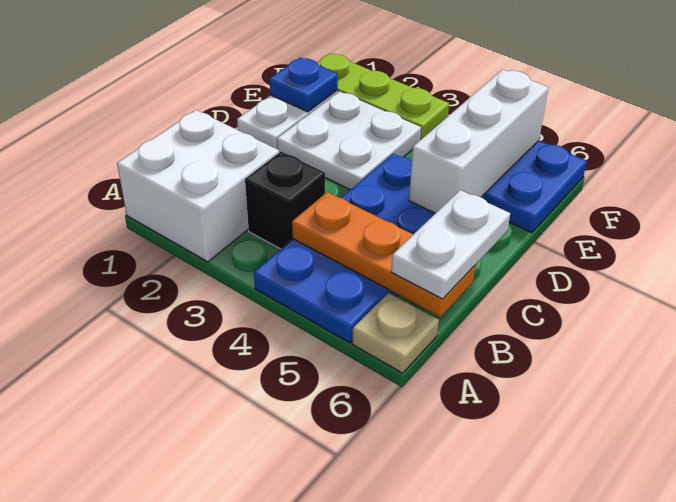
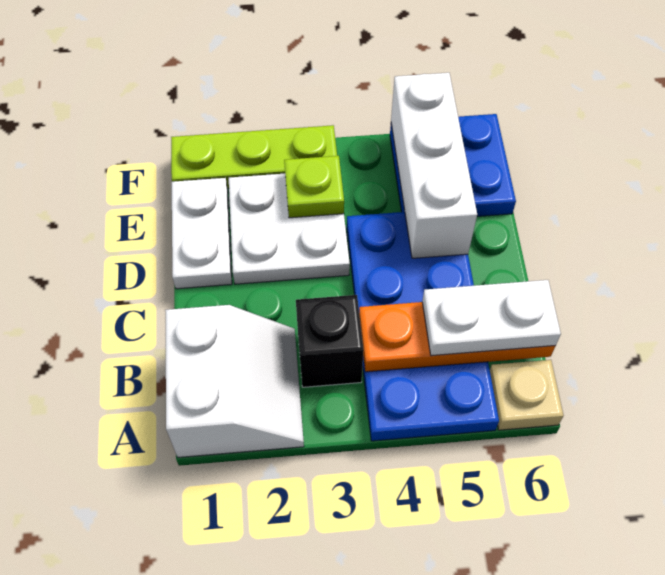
white 2x2 brick [117,110,279,262] -> white 2x2 slope [165,305,304,457]
white 1x2 plate [391,190,510,299] -> white 1x2 plate turned to [422,280,561,356]
blue 1x1 plate [270,58,338,112] -> none
none -> lime 1x1 plate [284,156,344,218]

